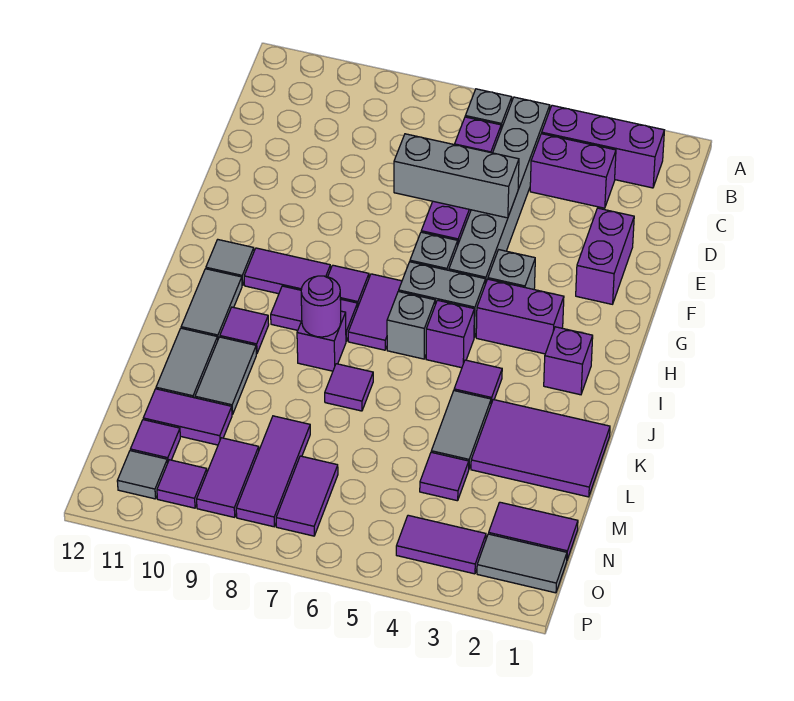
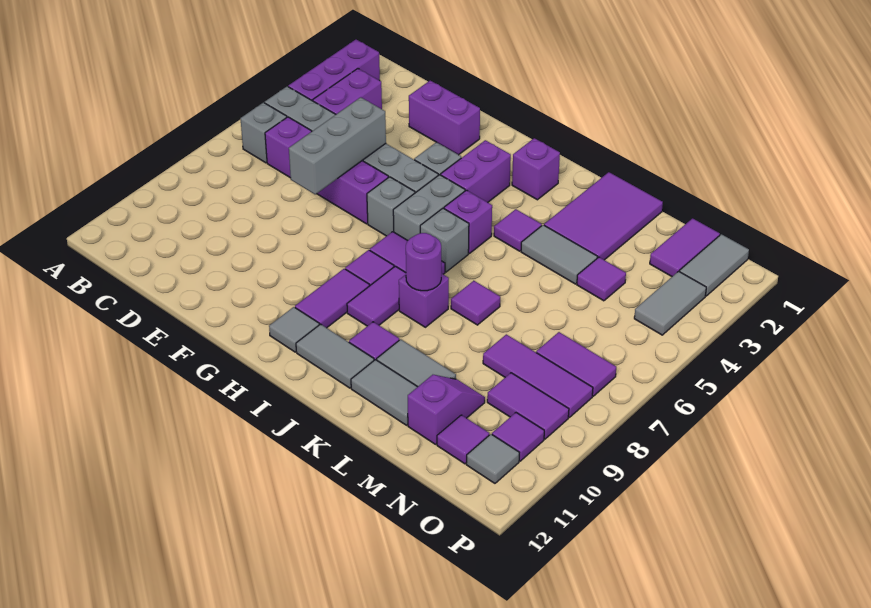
purple 1x2 tile [143,389,232,445] -> purple 1x2 slope [408,375,485,444]
purple 1x2 tile [396,515,486,574] -> grey 1x2 tile [634,271,706,335]

